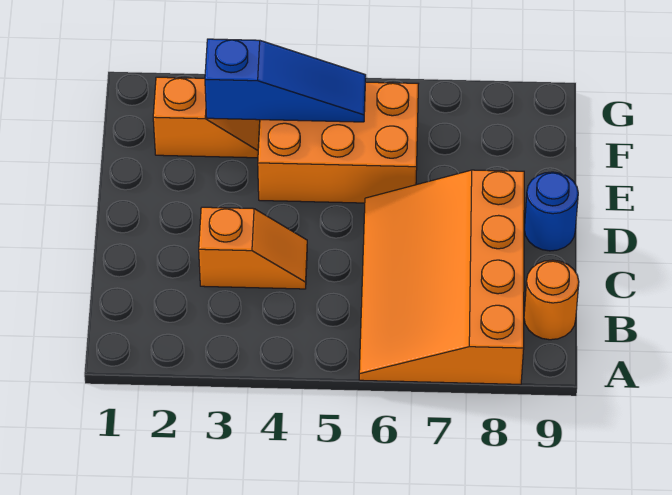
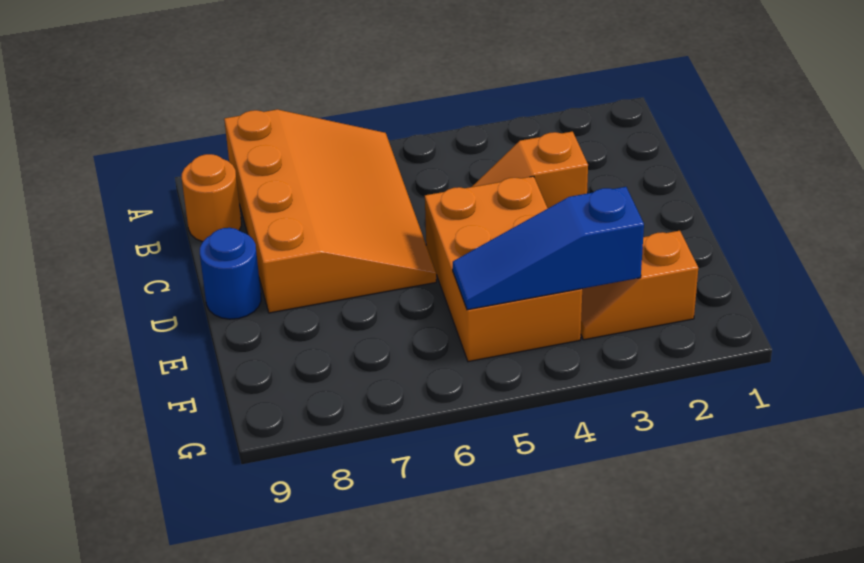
orange 2x3 brick [258,82,418,203] -> orange 2x3 brick turned to [425,176,582,362]

